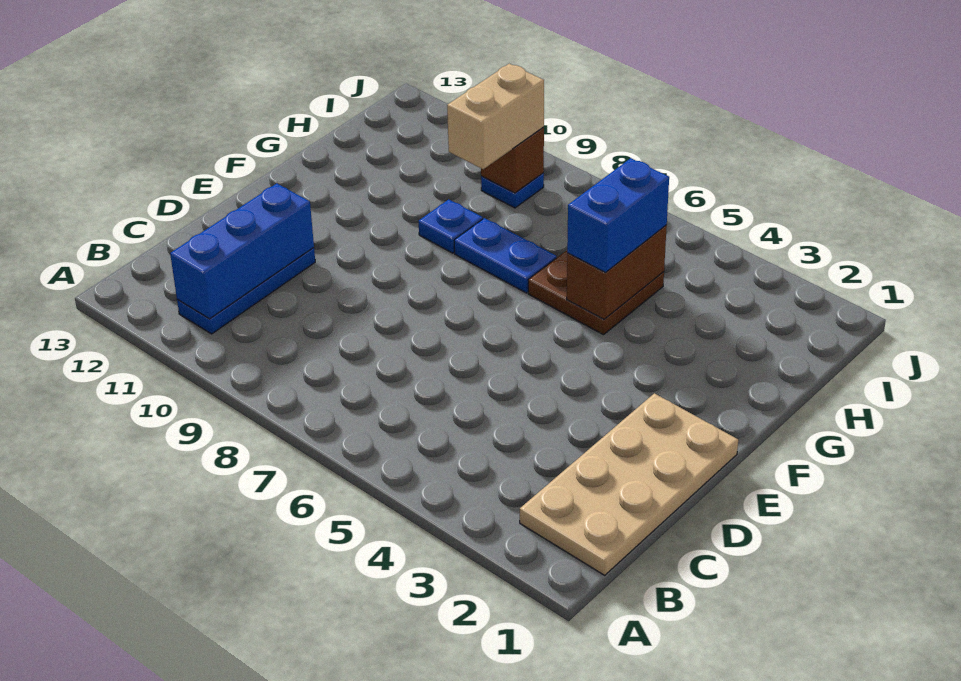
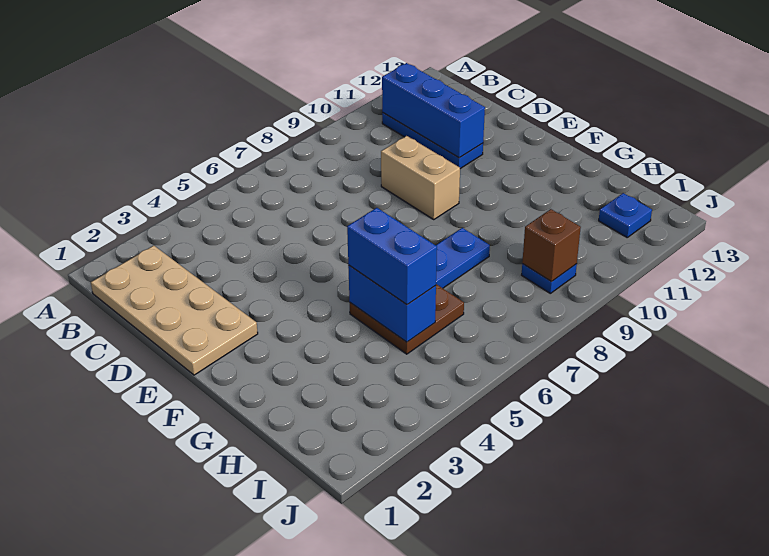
brown 1x2 brick [567,225,667,319] -> blue 1x2 brick [348,265,436,342]
blue 1x1 plate [419,199,483,253] -> blue 1x1 plate moved to [599,193,652,237]
tan 1x2 brick [447,64,544,169] -> tan 1x2 brick moved to [381,136,460,219]

